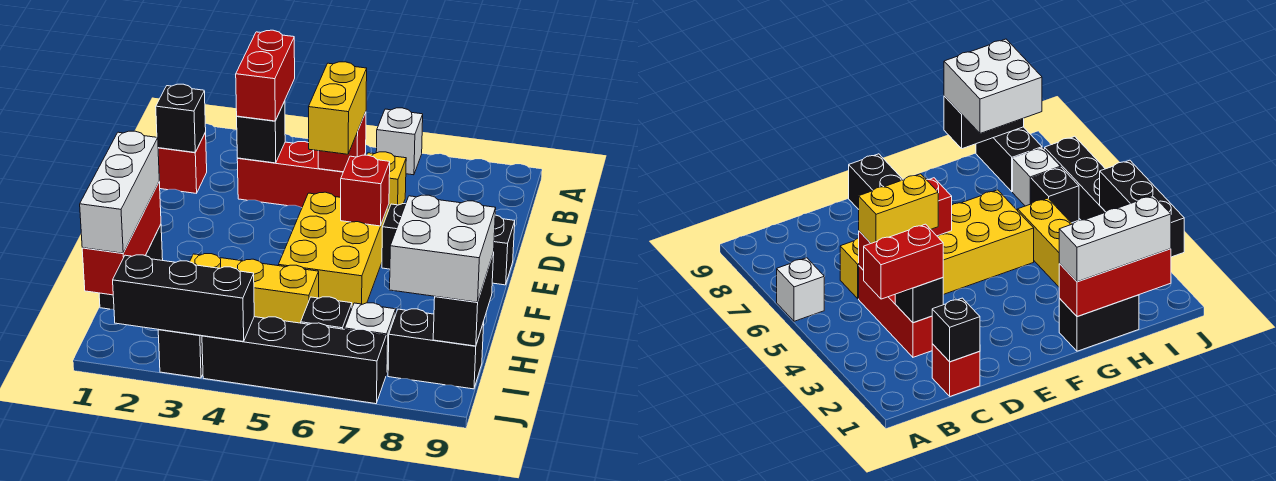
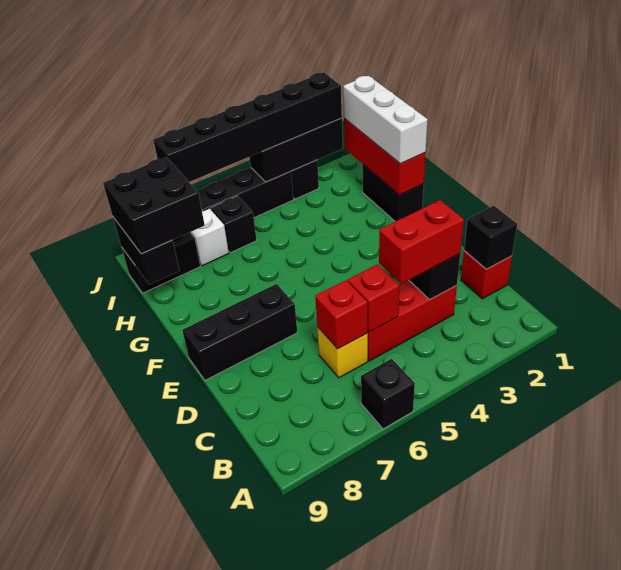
white 1x1 brick [376,108,423,175] -> black 1x1 brick [361,359,415,429]
red 1x2 brick [236,30,295,121] -> red 1x2 brick turned to [379,200,464,284]
yellow 1x2 brick [309,62,367,154] -> none
yellow 2x3 brick [278,192,389,307] -> none
red 1x1 brick [341,155,390,226] -> red 1x1 brick moved to [315,280,368,349]
yellow 1x3 brick [190,254,319,323] -> none
white 2x2 brick [390,195,496,302] -> black 2x2 brick [103,157,204,254]
none -> black 1x6 brick [153,72,342,182]

